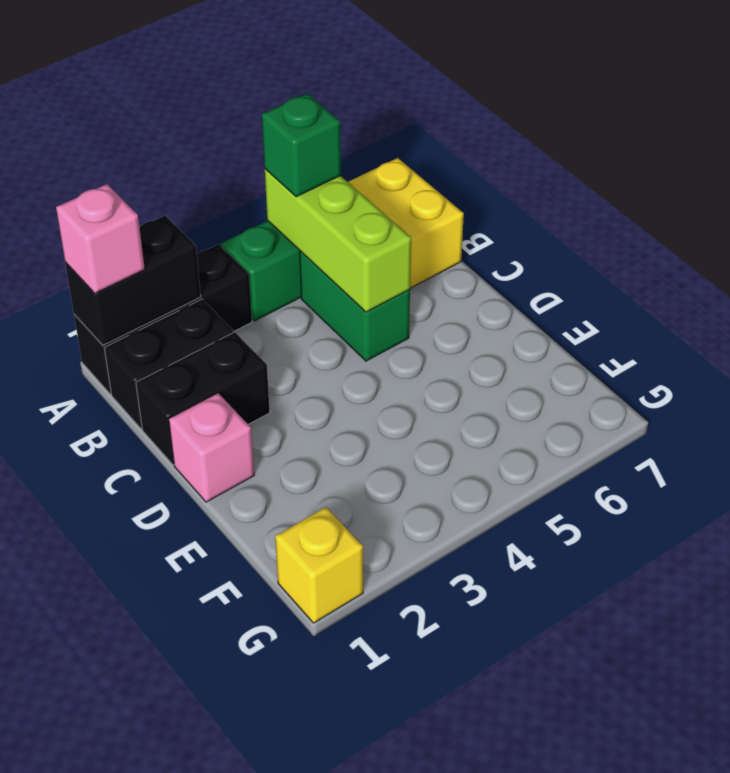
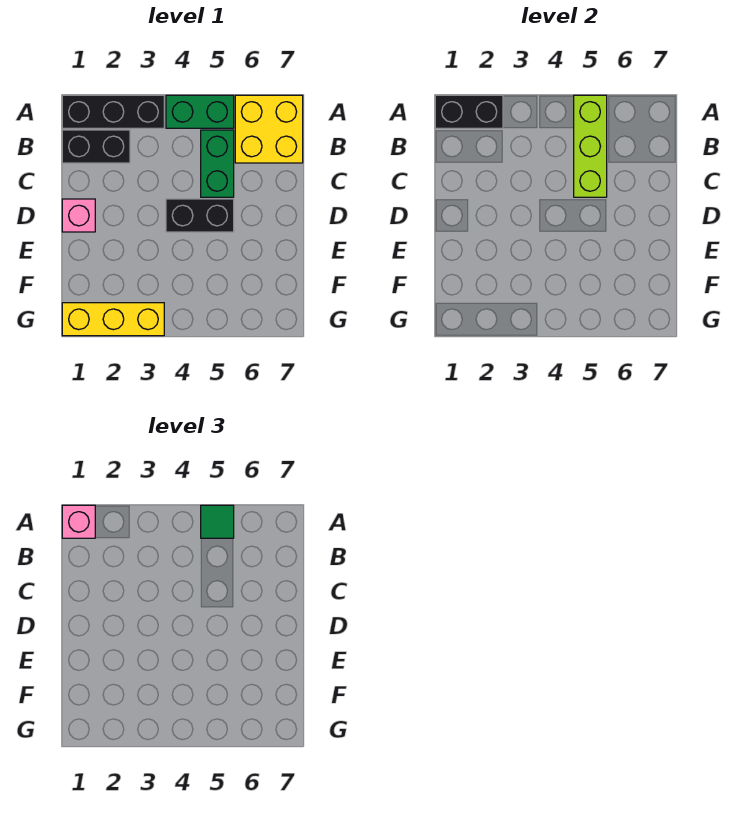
green 1x1 brick [262,93,341,197] -> green 1x1 tile [201,505,234,538]
black 1x2 brick [136,332,270,465] -> black 1x2 brick moved to [166,199,234,232]
yellow 1x1 brick [275,507,363,623] -> yellow 1x3 brick [62,303,164,336]

